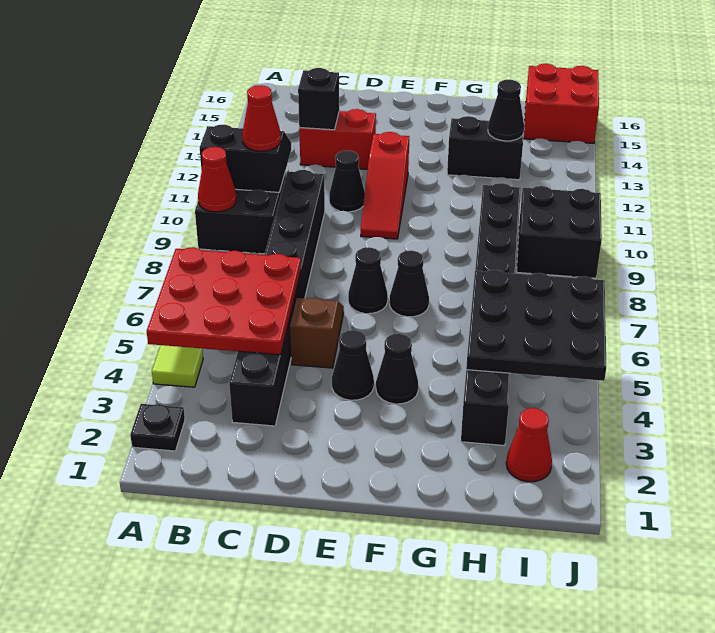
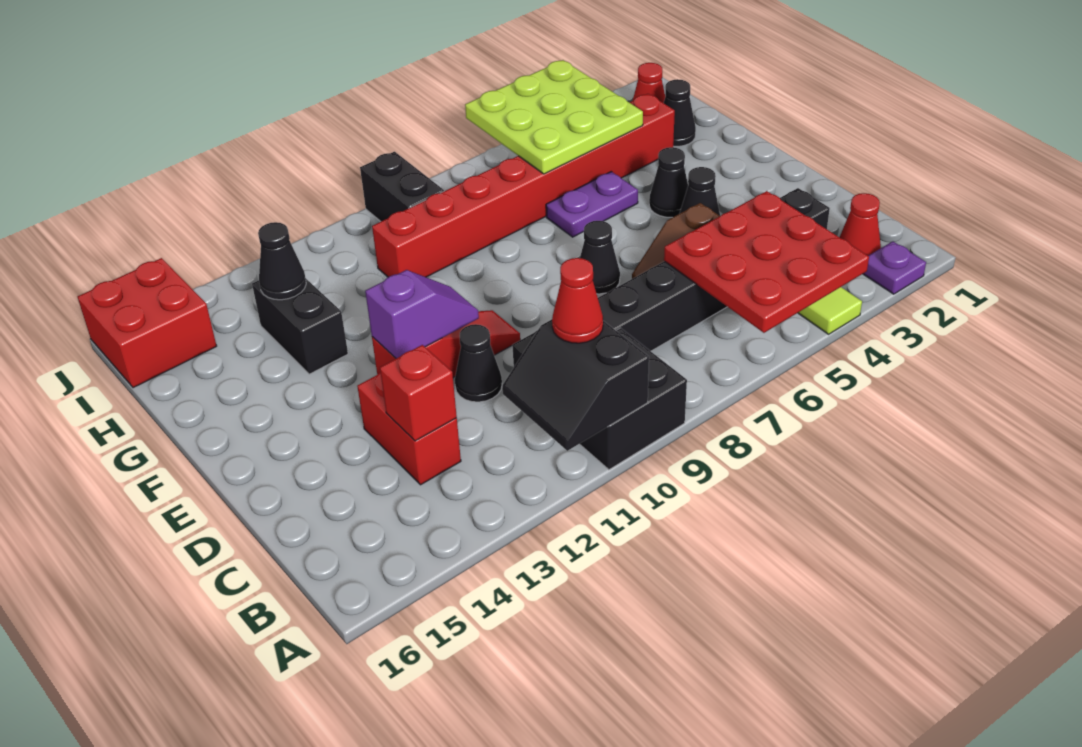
black 1x1 plate [130,404,185,451] -> purple 1x1 plate [863,241,926,294]
red 1x1 cone [198,147,237,212] -> red 1x1 cone moved to [839,193,881,256]
black 1x1 brick [298,68,339,130] -> red 1x1 brick [380,345,457,441]
none -> purple 1x2 slope [365,270,479,358]
black 1x1 cone [390,250,429,317] -> black 1x1 cone moved to [664,79,696,146]
none -> purple 1x2 plate [546,172,638,237]
black 1x8 brick [461,183,521,446] -> red 1x8 brick [372,94,675,277]
black 3x3 plate [466,270,606,381] -> lime 3x3 plate [465,60,643,174]
black 2x2 brick [517,186,602,278] -> black 1x2 brick [360,152,444,221]

